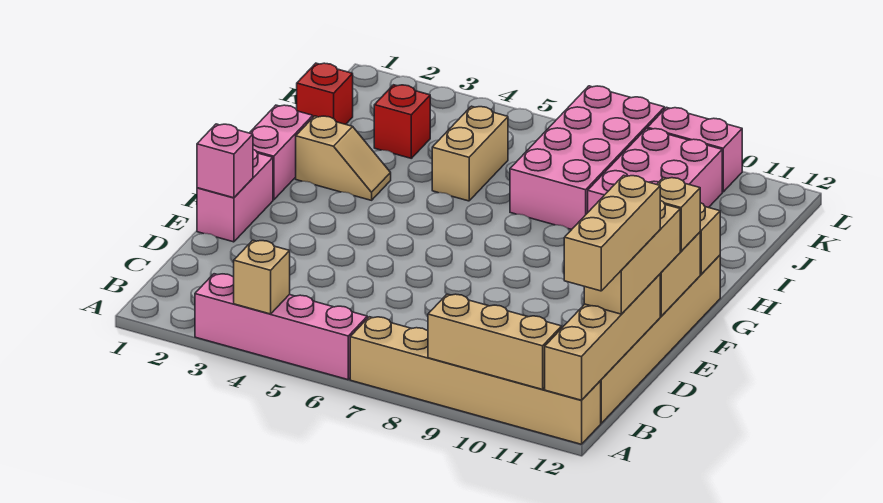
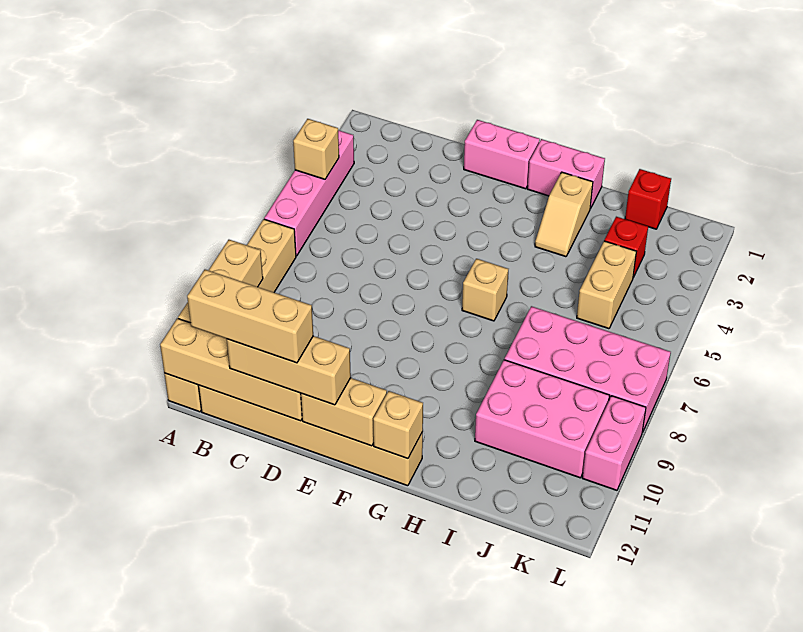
pink 1x1 brick [197,124,253,198] -> none
tan 1x1 brick [657,178,700,251] -> tan 1x1 brick moved to [462,259,508,321]
tan 1x2 brick [432,106,508,201] -> tan 1x2 brick turned to [577,241,636,329]

